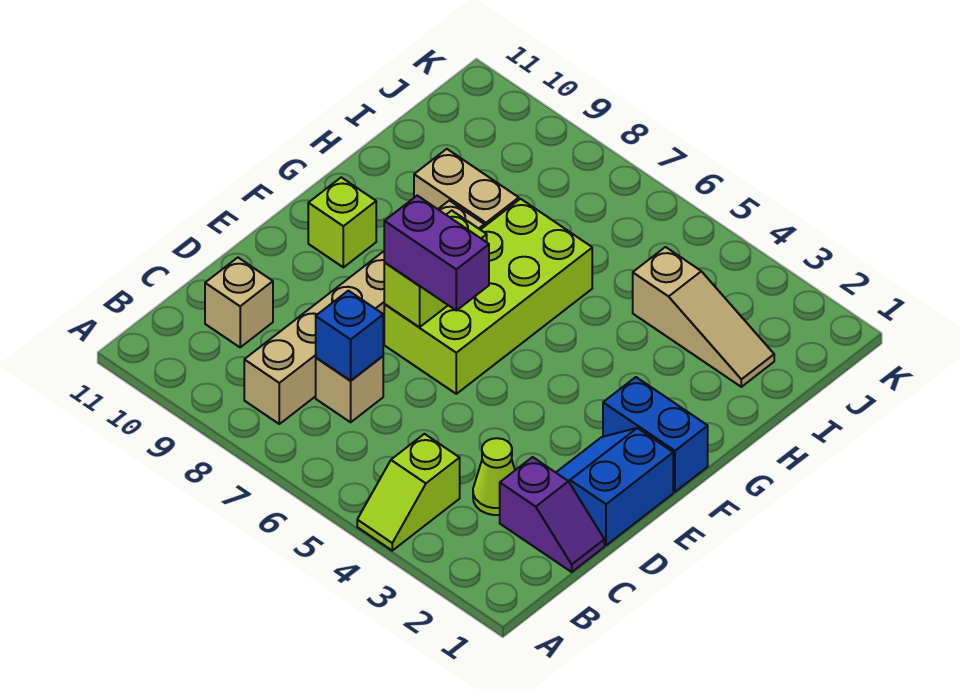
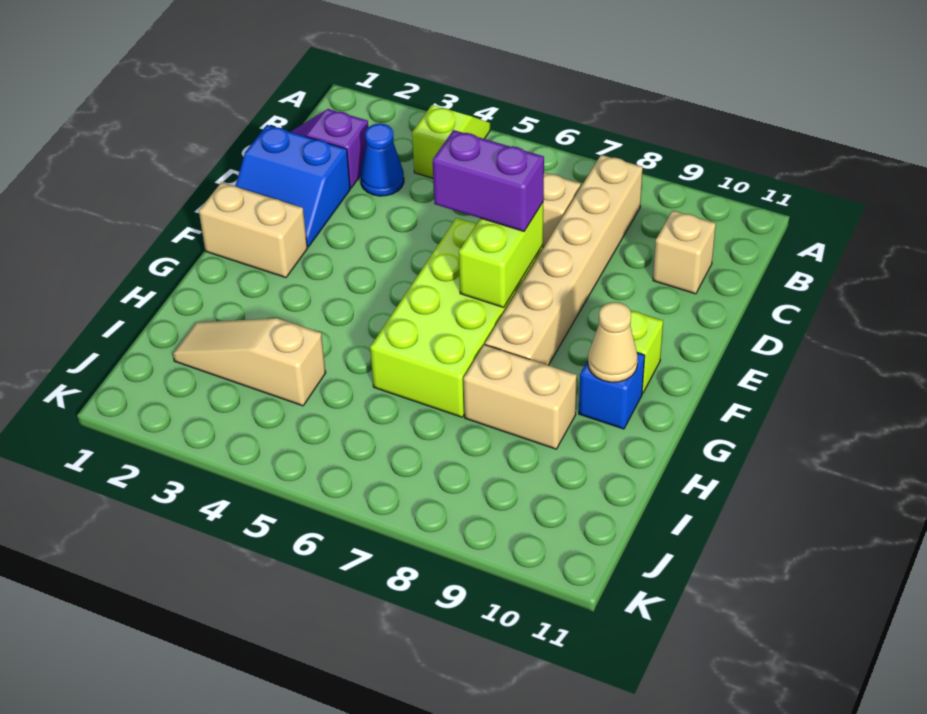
lime 1x1 cone [473,438,515,515] -> blue 1x1 cone [361,124,404,196]
blue 1x1 brick [316,291,383,381] -> blue 1x1 brick moved to [579,353,645,429]
blue 2x2 slope [556,428,673,545] -> blue 2x2 slope turned to [236,125,350,247]
blue 1x2 brick [603,377,708,492] -> tan 1x2 brick [199,182,307,278]
none -> tan 1x1 cone [588,302,638,382]

